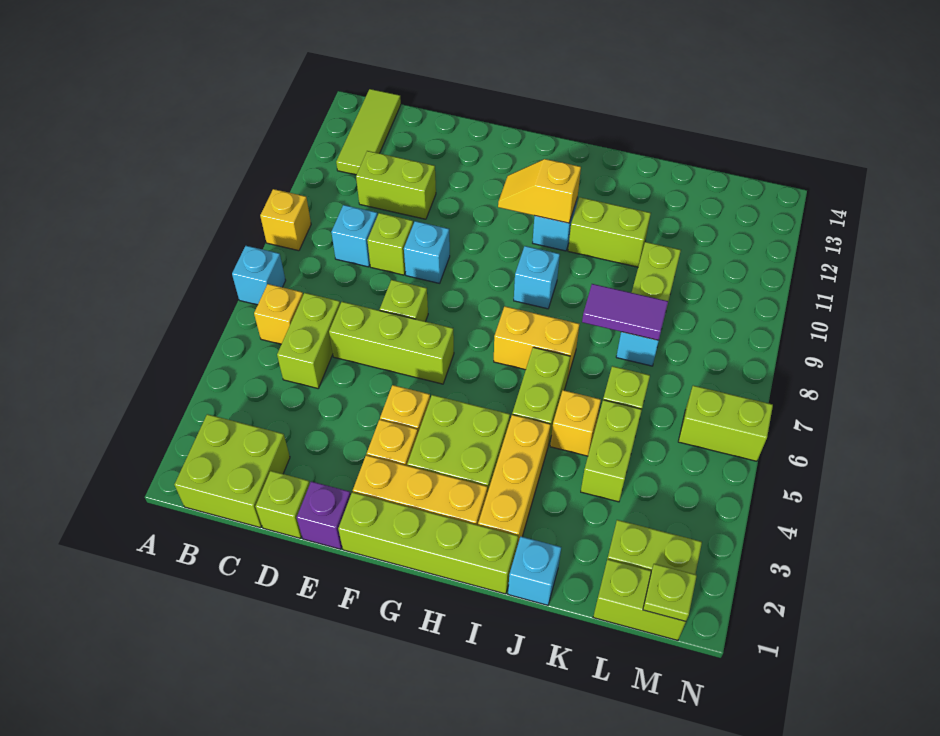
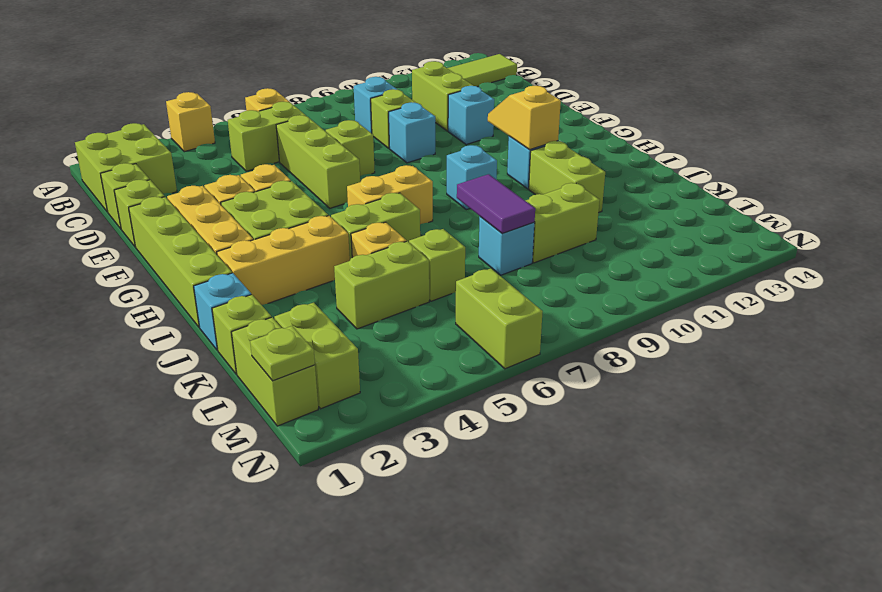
cyan 1x1 brick [232,246,286,305] -> cyan 1x1 brick moved to [448,86,494,145]
yellow 1x1 brick [260,189,311,251] -> yellow 1x1 brick moved to [166,92,215,152]
purple 1x1 brick [297,481,351,549] -> lime 1x1 brick [114,180,165,246]
yellow 1x2 brick [494,306,580,379] -> yellow 1x2 brick turned to [347,165,433,224]
none -> lime 1x1 brick [212,295,271,374]

